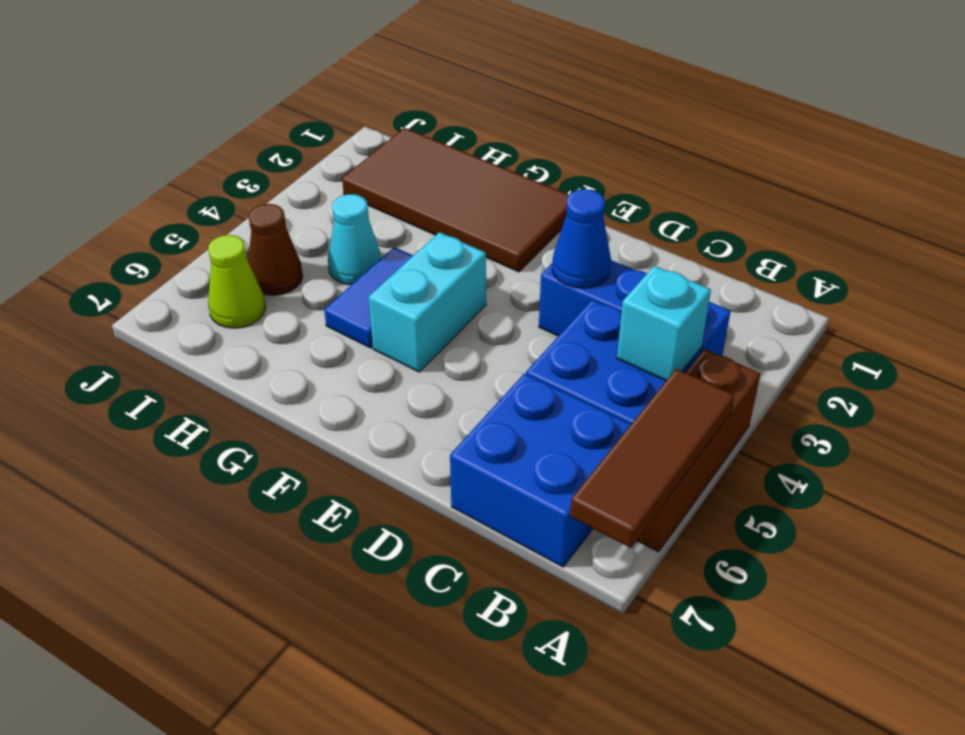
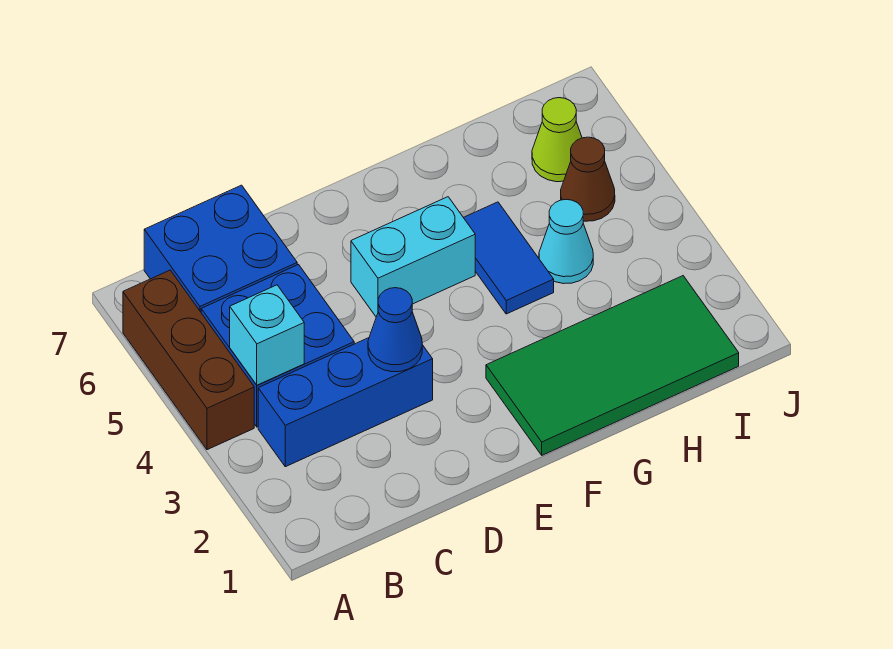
brown 1x3 tile [570,369,734,548] -> none
brown 2x4 tile [342,128,569,272] -> green 2x4 tile [486,276,739,455]
cyan 1x2 brick [369,232,486,372] -> cyan 1x2 brick turned to [351,197,475,317]

